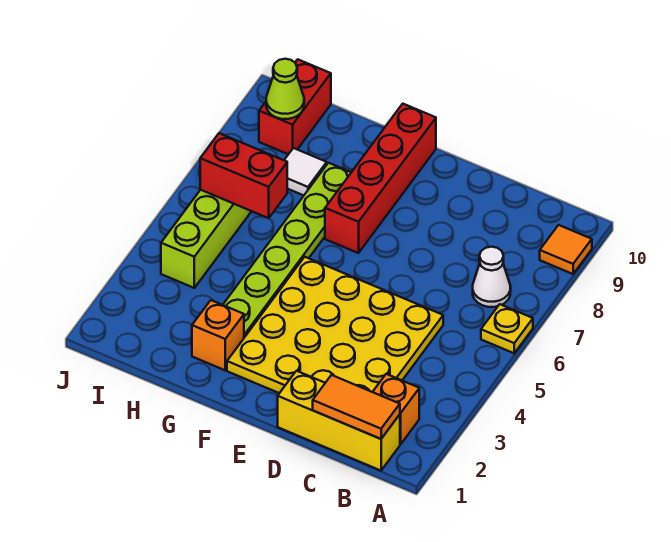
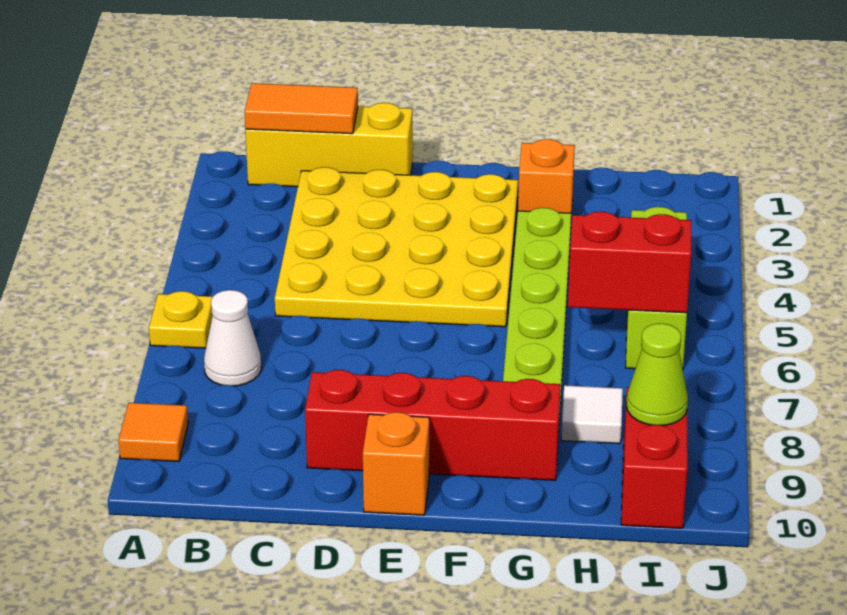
orange 1x1 brick [373,374,419,444] -> orange 1x1 brick moved to [363,412,429,515]
red 1x4 brick [325,104,436,253] -> red 1x4 brick turned to [305,370,560,480]

